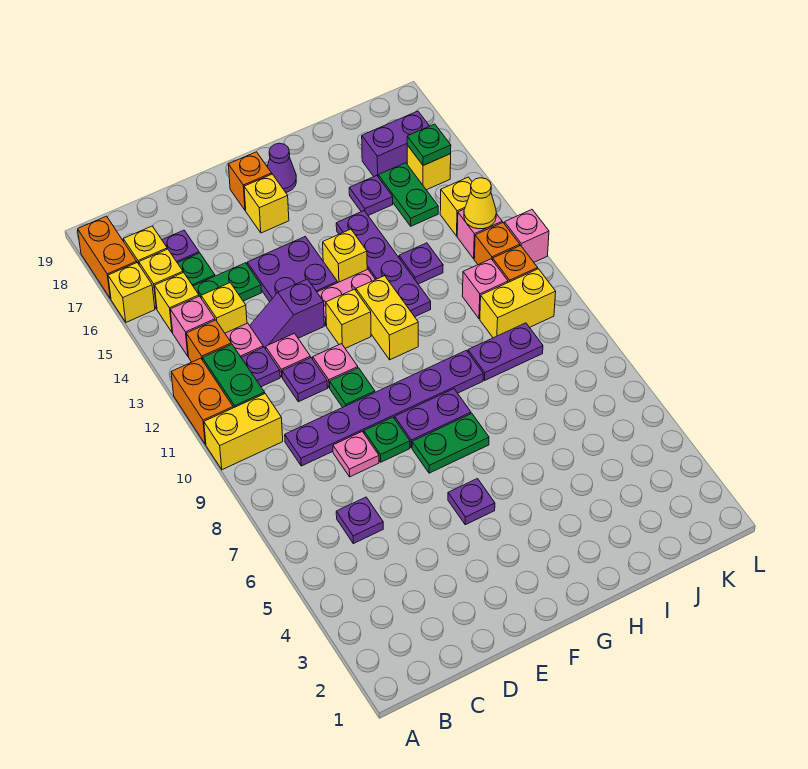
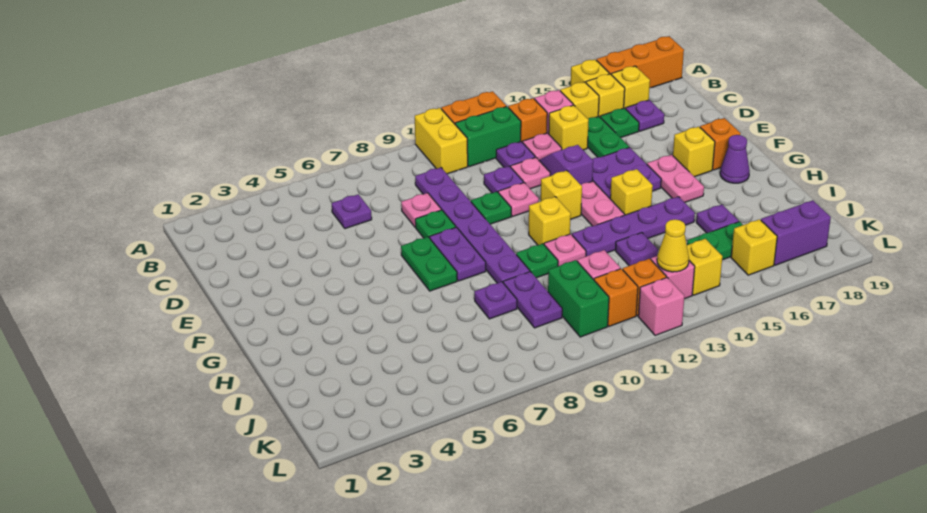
orange 1x2 brick [78,216,137,299] -> orange 1x3 brick [596,36,684,88]
purple 1x1 plate [448,479,495,525] -> purple 1x1 plate moved to [474,282,517,319]
none -> pink 1x2 plate [647,155,704,202]
yellow 1x2 brick [356,276,418,360] -> yellow 1x1 brick [529,197,571,245]
none -> pink 1x1 plate [544,234,586,266]
yellow 1x2 brick [480,269,556,338] -> green 1x2 brick [548,260,609,337]
purple 1x2 brick [362,111,429,176] -> purple 1x2 brick turned to [761,200,831,265]
green 1x1 plate [407,124,451,166] -> green 1x1 plate moved to [516,244,558,278]

